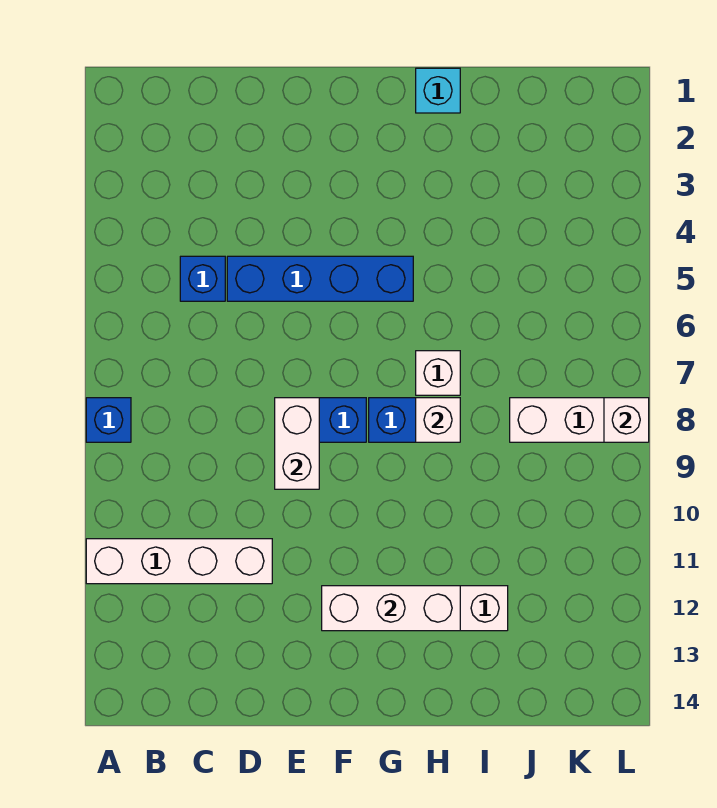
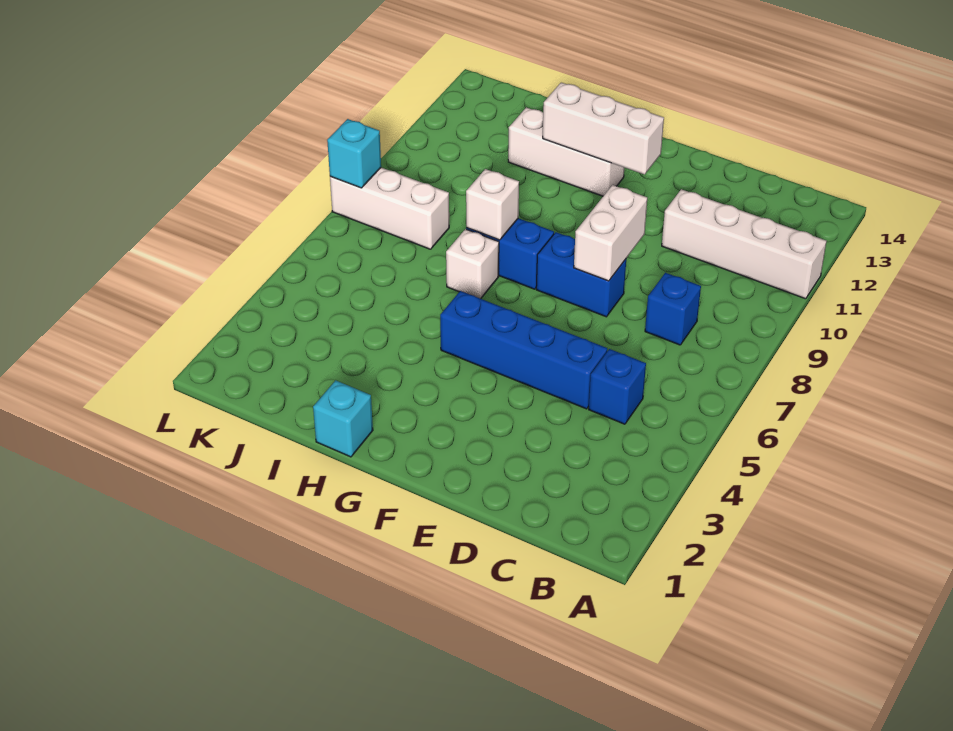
blue 1x1 brick [86,398,131,442] -> blue 1x1 brick moved to [645,273,701,345]
white 1x1 brick [604,398,649,442] -> cyan 1x1 brick [327,119,381,188]

